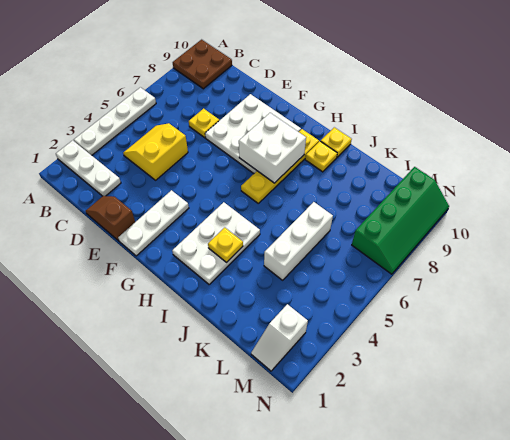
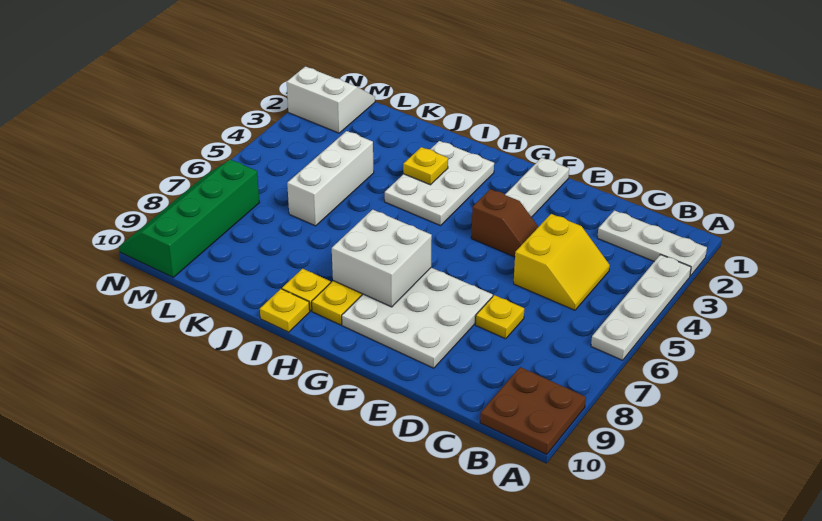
brown 1x2 slope [86,196,135,241] -> brown 1x2 slope moved to [471,189,538,257]
white 1x2 slope [251,304,308,371] -> white 2x2 slope [287,67,375,133]

